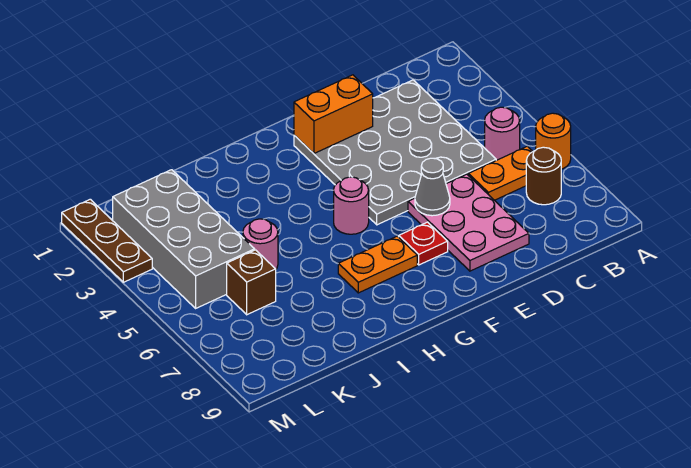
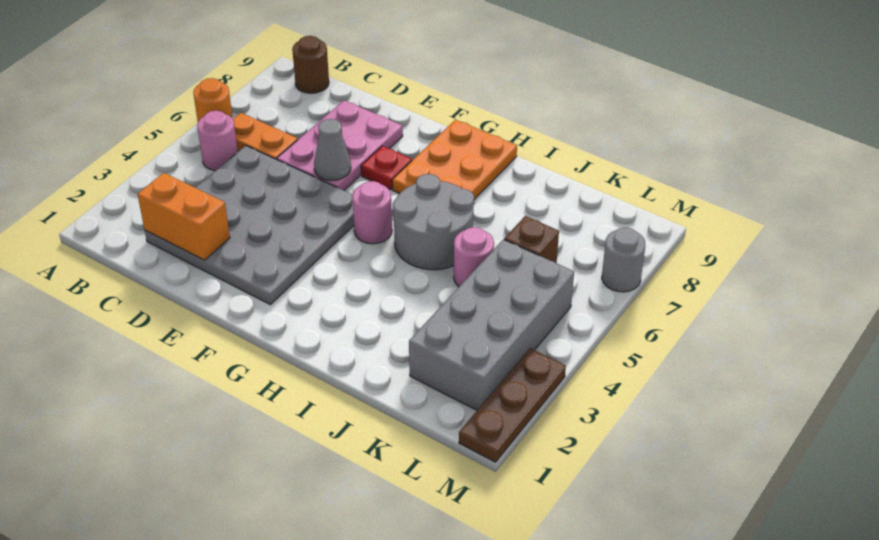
brown 1x1 round brick [526,147,561,205] -> brown 1x1 round brick moved to [292,36,329,93]
orange 1x2 brick [294,75,373,153] -> orange 1x2 brick moved to [138,173,230,260]
orange 1x2 plate [338,236,417,293] -> orange 2x3 plate [392,120,517,200]
none -> grey 2x2 round brick [393,174,474,270]
none -> grey 1x1 round brick [602,228,645,292]

